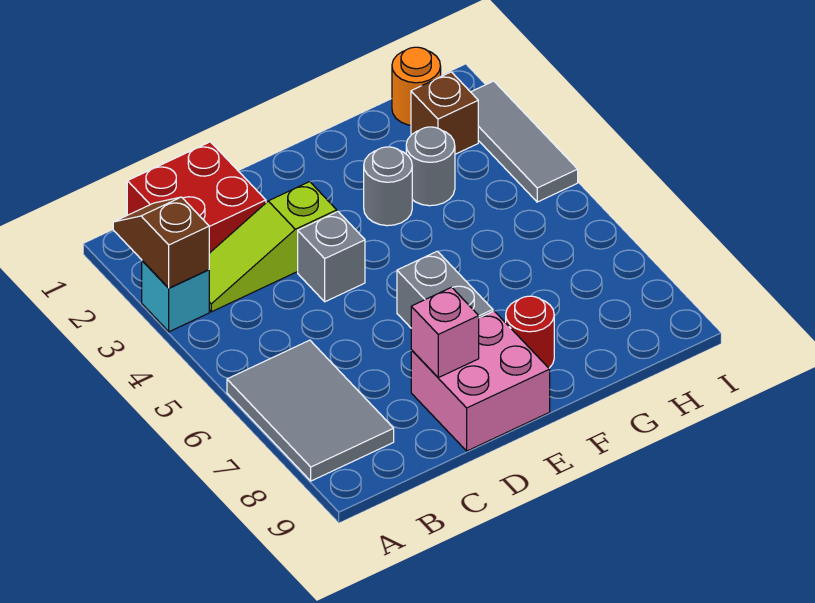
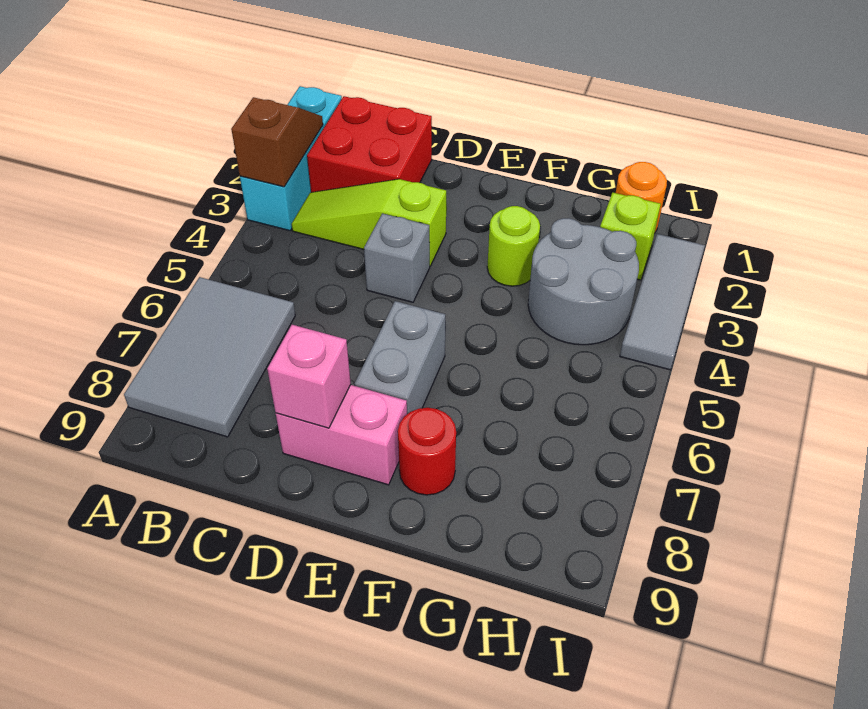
cyan 1x1 brick [142,261,209,332] -> cyan 1x3 brick [240,86,342,231]
pink 2x2 brick [411,311,550,451] -> pink 1x2 brick [276,385,407,485]
grey 1x1 round brick [364,147,412,226] -> lime 1x1 round brick [487,206,540,286]
grey 1x1 round brick [406,127,455,206] -> grey 2x2 round brick [528,218,639,345]
brown 1x1 brick [411,72,478,154] -> lime 1x1 brick [600,193,661,280]

